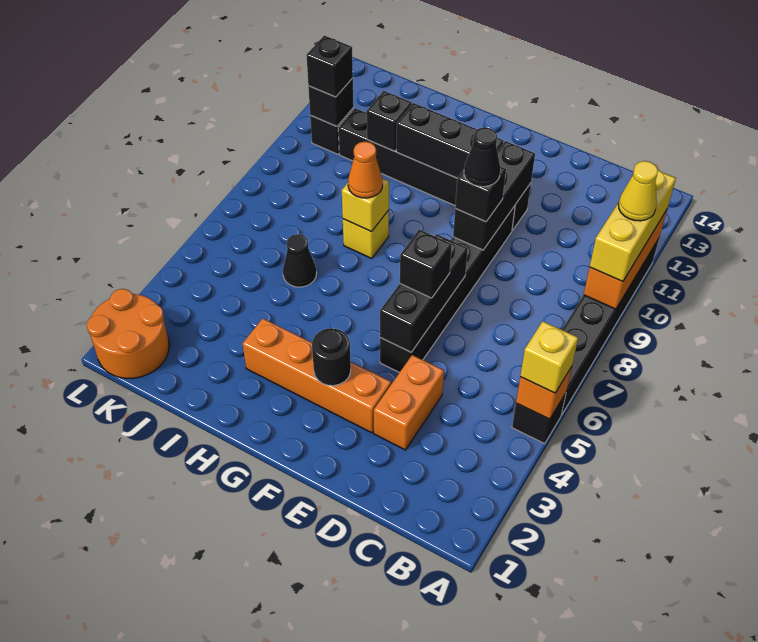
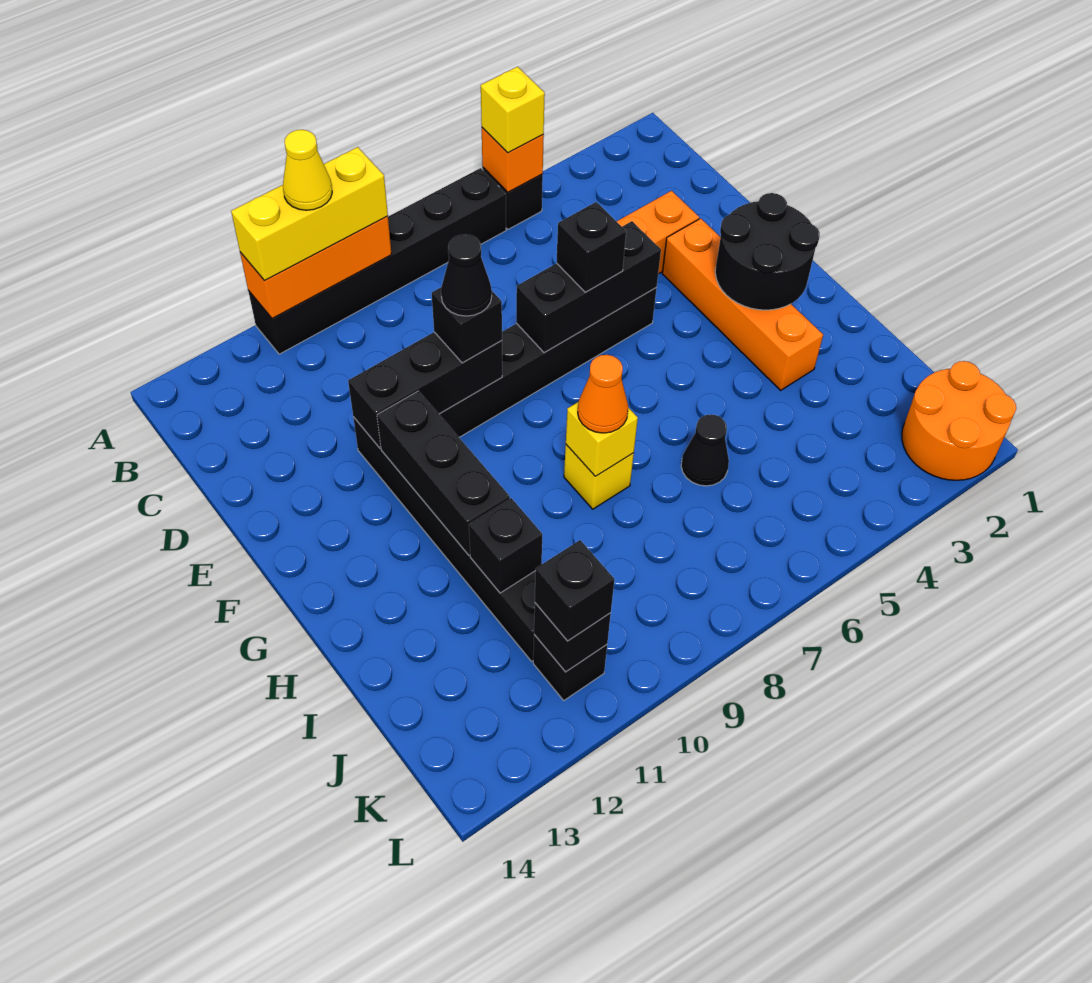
black 1x1 round brick [312,328,351,386] -> black 2x2 round brick [715,193,820,310]

